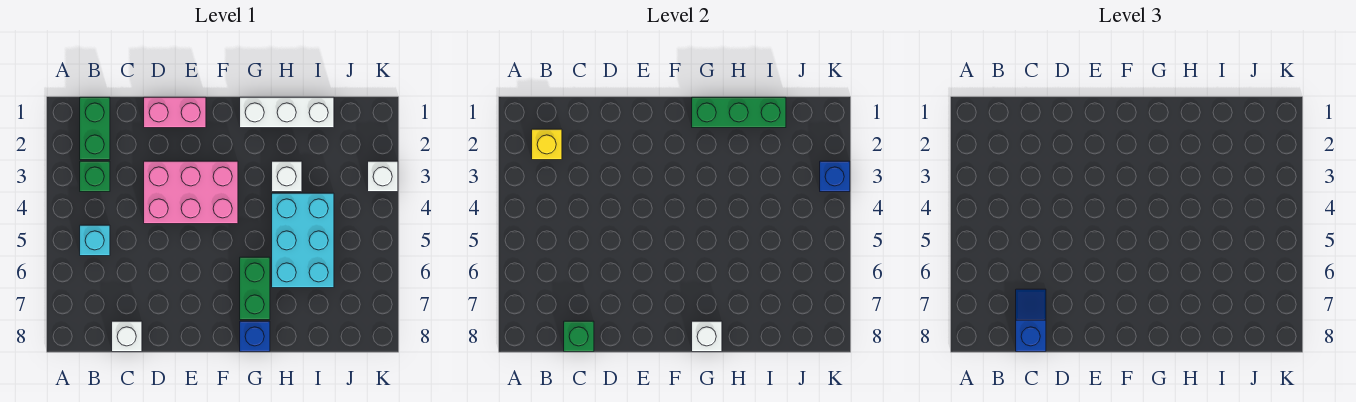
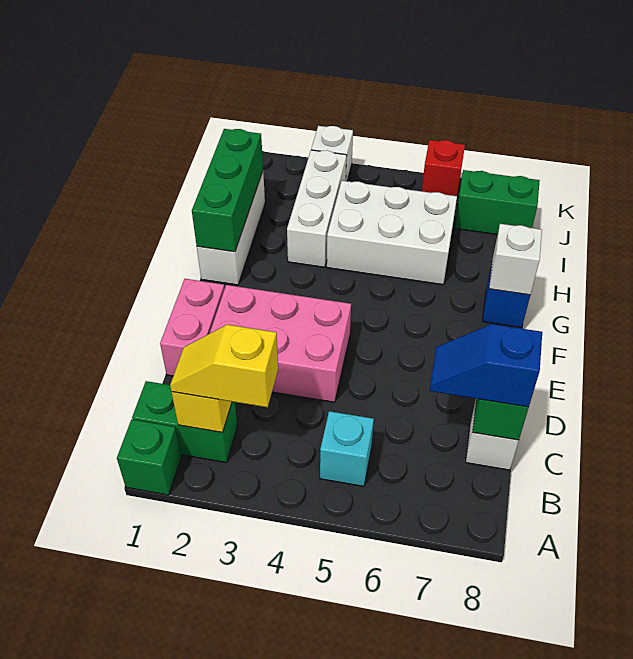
none -> yellow 1x2 slope [170,325,278,407]
green 1x1 brick [80,161,110,192] -> green 1x1 brick moved to [117,419,181,495]
pink 2x3 brick [144,161,238,224] -> pink 2x3 brick turned to [210,285,351,402]
green 1x2 brick [240,257,270,320] -> green 1x2 brick moved to [454,170,540,235]
white 1x1 brick [272,161,302,192] -> white 1x3 brick [287,150,347,267]
cyan 2x3 brick [272,193,334,288] -> white 2x3 brick [327,181,457,285]
blue 1x1 brick [820,161,850,192] -> none
none -> red 1x1 brick [422,140,465,196]

